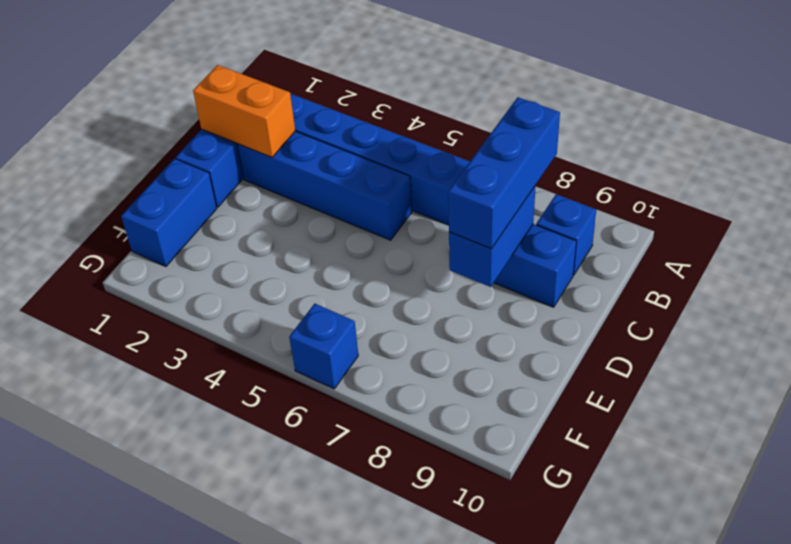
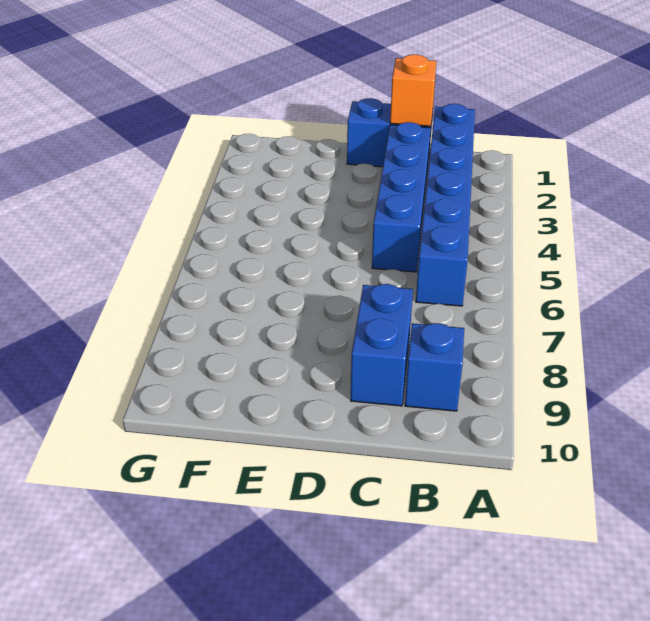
blue 1x3 brick [448,97,560,249] -> none
orange 1x2 brick [193,65,295,157] -> orange 1x1 brick [390,55,436,126]
blue 1x2 brick [449,185,536,287] -> none
blue 1x2 brick [121,159,217,267] -> none
blue 1x1 brick [289,304,358,389] -> none

